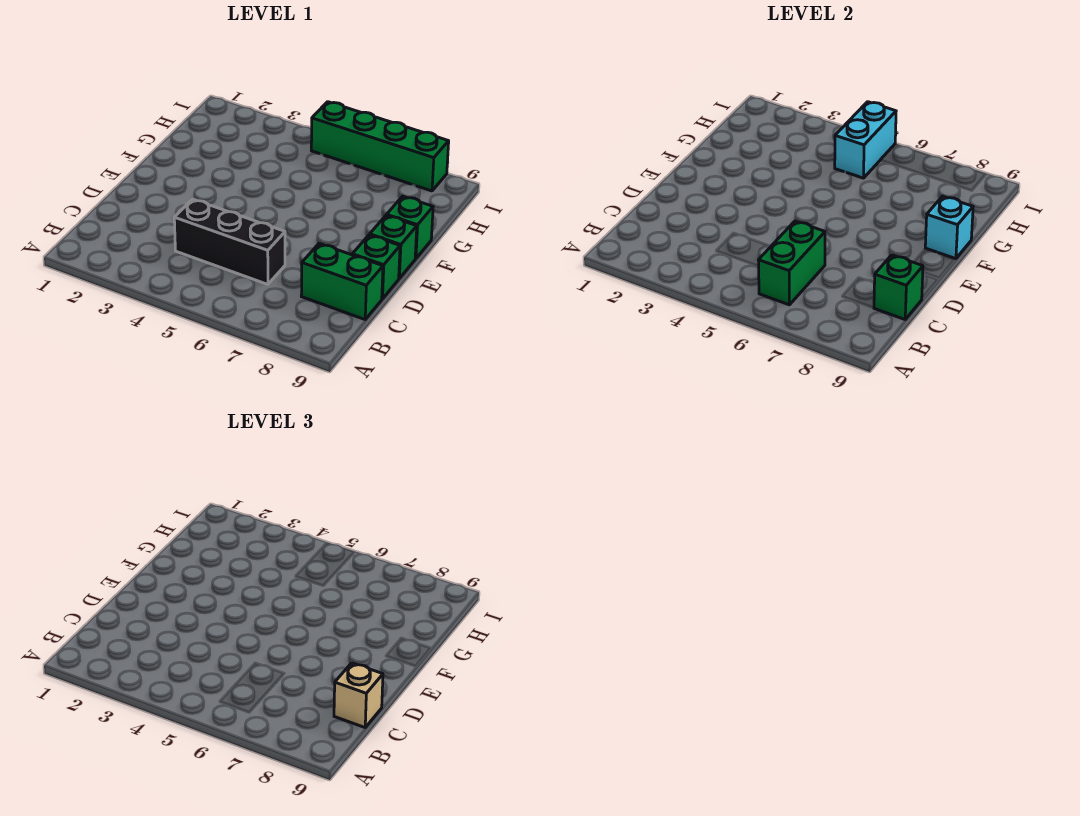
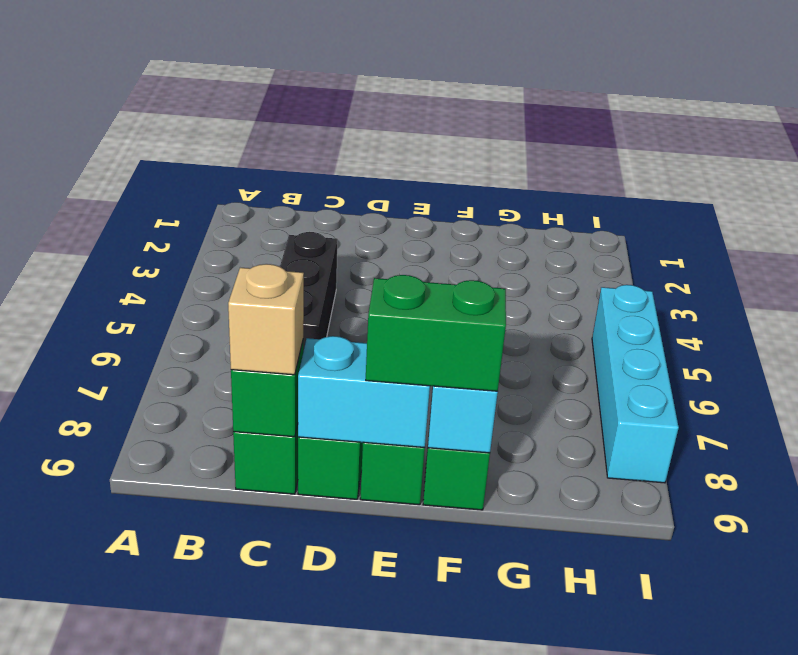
green 1x2 brick [759,221,825,305] -> green 1x2 brick moved to [366,275,506,391]
cyan 1x2 brick [835,102,896,178] -> cyan 1x2 brick moved to [298,336,430,448]
green 1x4 brick [311,102,449,191] -> cyan 1x4 brick [592,285,679,483]

